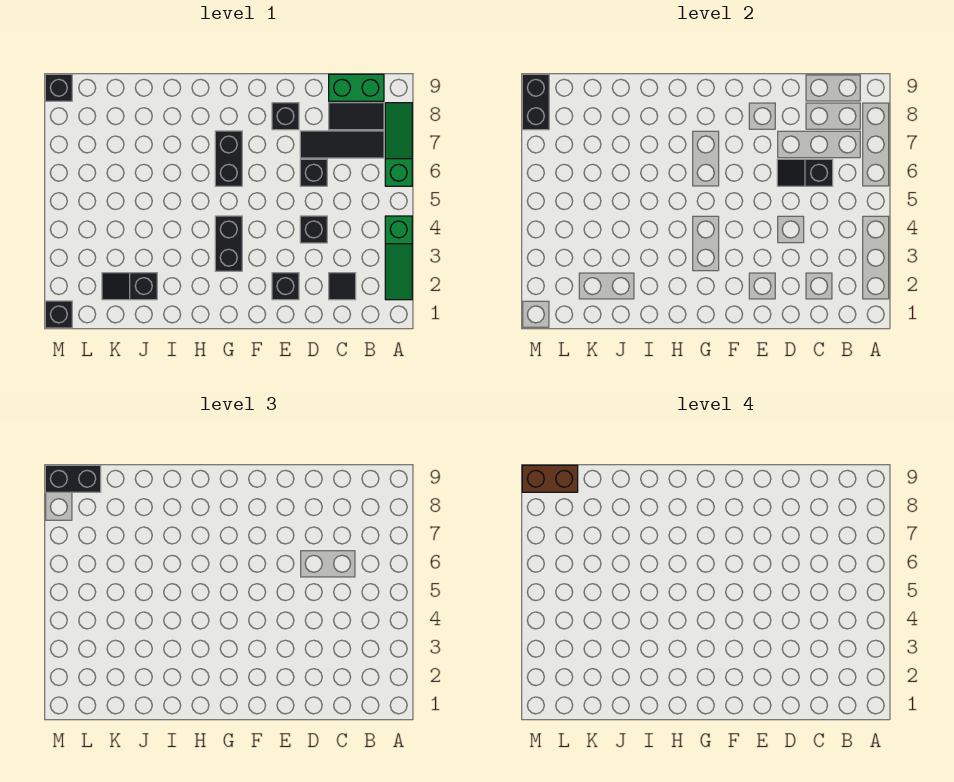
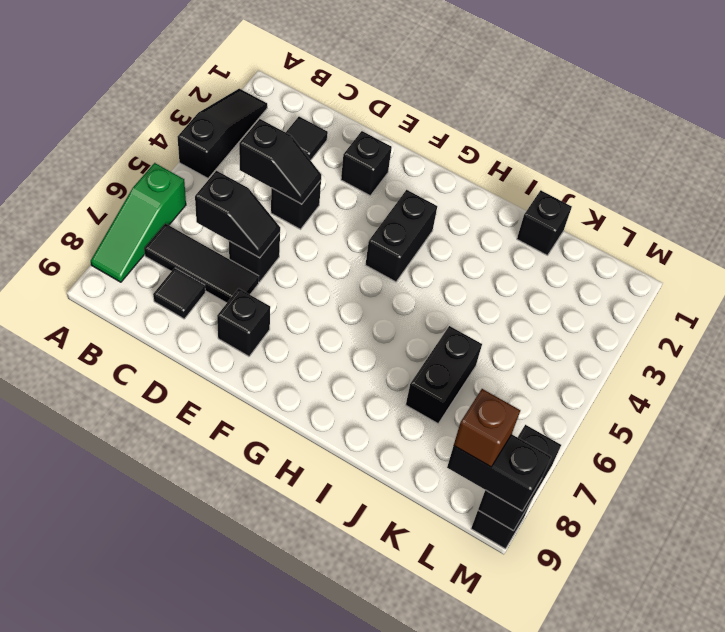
green 1x3 slope [385,216,412,300] -> black 1x3 slope [178,89,267,178]
black 1x2 tile [329,103,384,130] -> black 1x1 tile [153,268,205,319]
green 1x2 brick [329,74,384,101] -> none
black 1x2 brick [215,131,242,186] -> black 1x2 brick moved to [406,326,482,423]
black 1x2 slope [102,273,157,300] -> black 1x2 slope moved to [239,119,321,204]
brown 1x2 brick [522,465,578,492] -> brown 1x1 brick [454,389,520,467]
black 1x1 brick [45,301,72,328] -> black 1x1 brick moved to [517,190,572,255]

